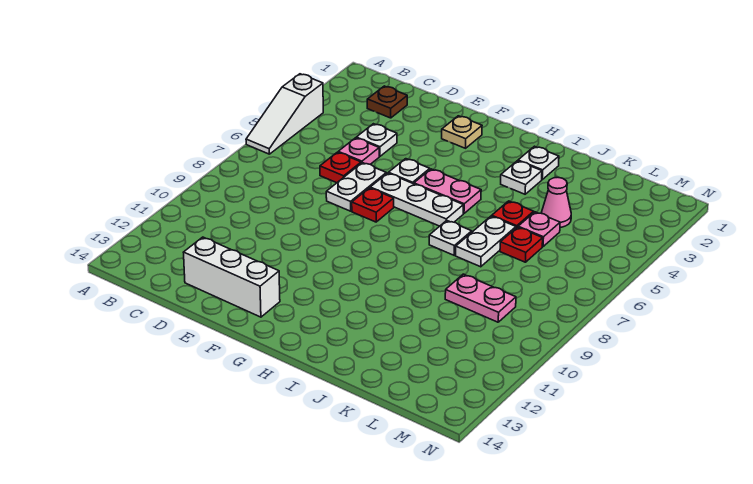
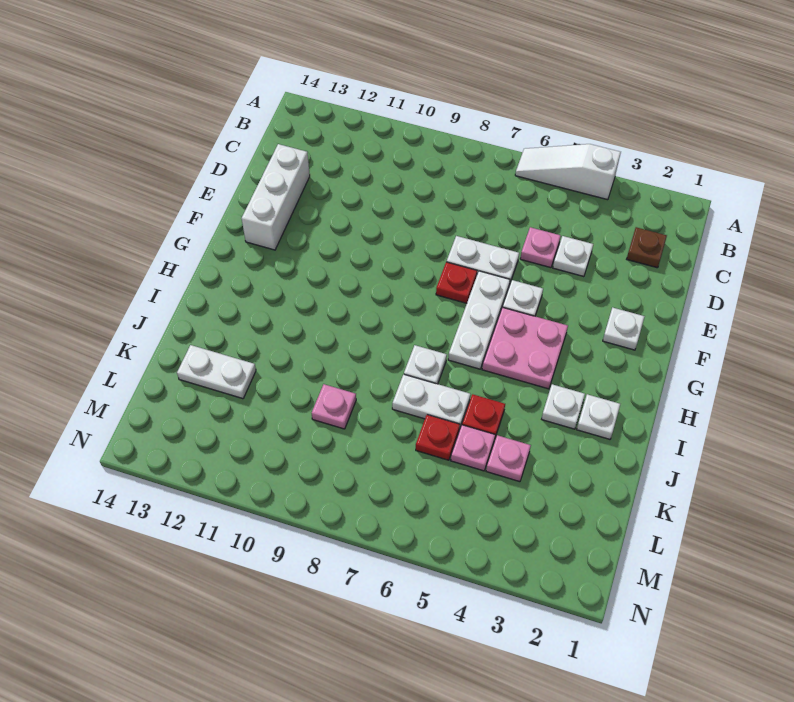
red 1x1 plate [320,152,361,183] -> none
tan 1x1 plate [442,116,482,148] -> white 1x1 plate [603,307,645,350]
pink 1x2 plate [414,169,481,214] -> pink 2x2 plate [482,307,568,389]
pink 1x1 cone [541,177,571,227] -> pink 1x1 plate [486,435,531,482]
pink 1x2 plate [445,274,516,322] -> pink 1x1 plate [312,384,356,429]
none -> white 1x2 plate [177,345,256,399]

